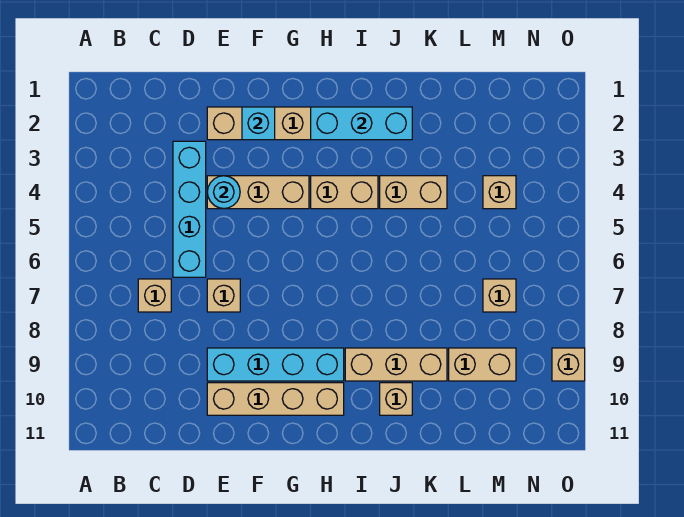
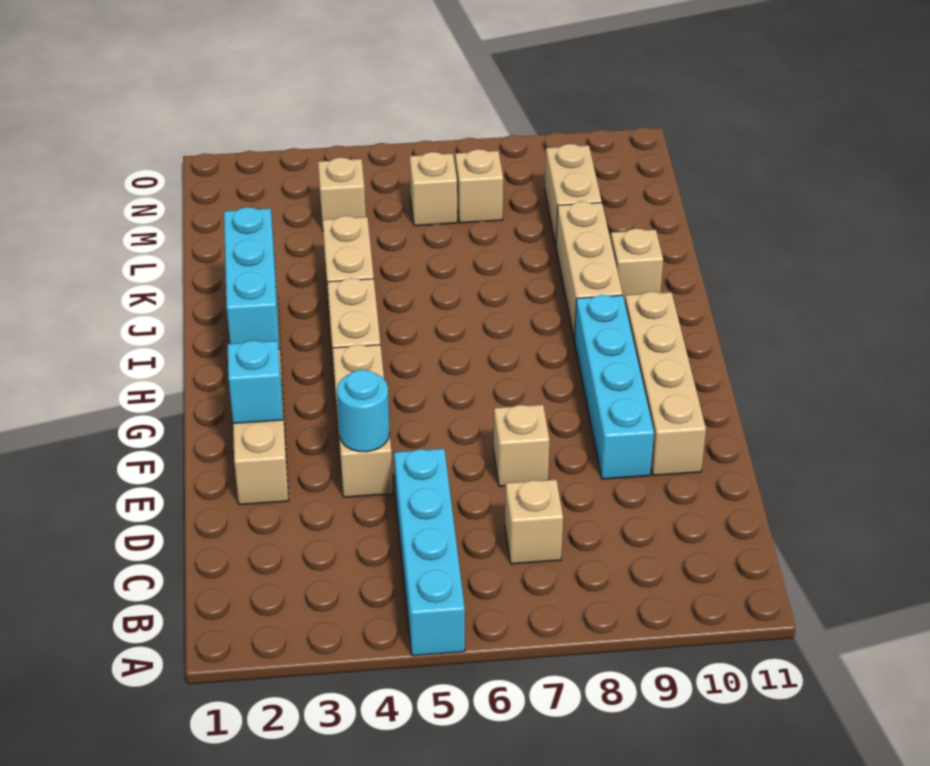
cyan 1x4 brick [173,141,206,277] -> cyan 1x4 brick turned to [394,449,465,656]
tan 1x1 brick [552,348,585,381] -> tan 1x1 brick moved to [410,152,457,226]

